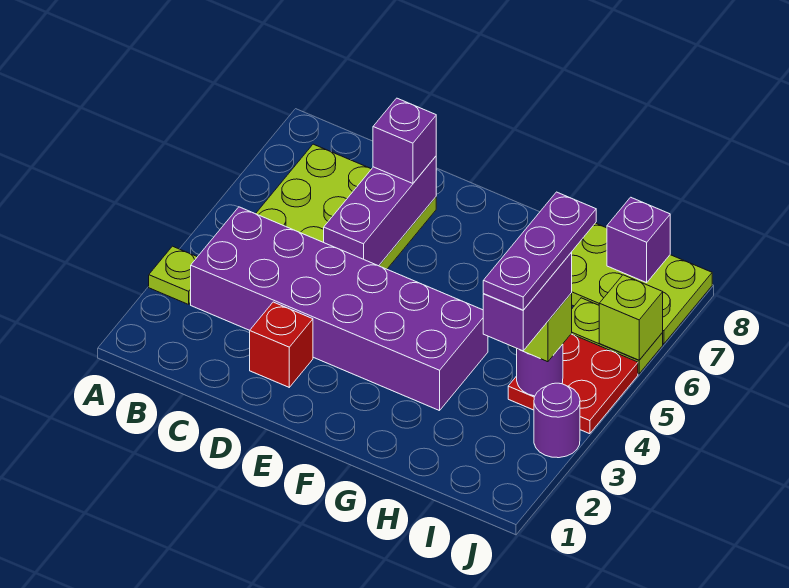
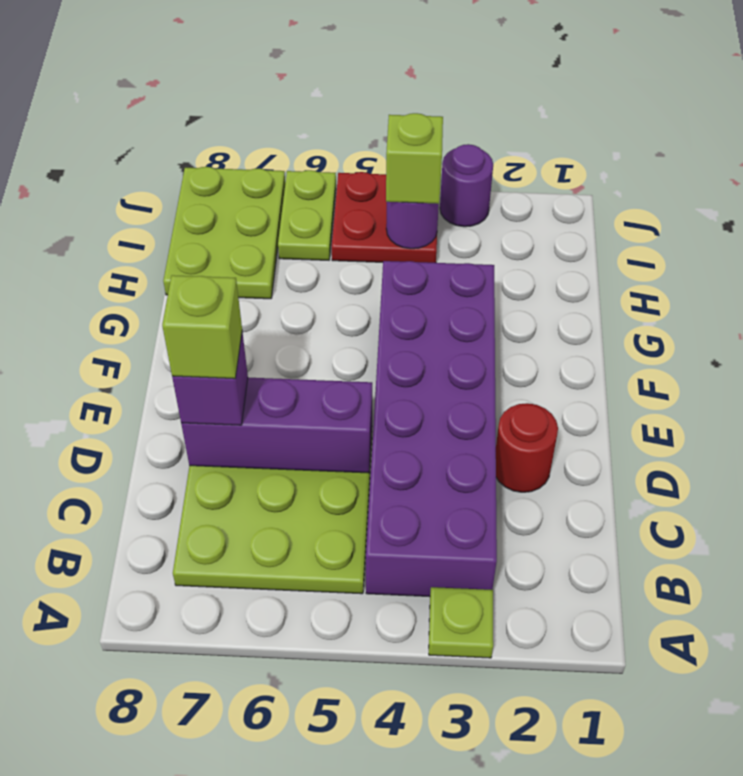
red 1x1 brick [250,302,313,387] -> red 1x1 round brick [496,403,558,492]
purple 1x2 brick [483,253,572,351] -> none
purple 1x3 plate [483,192,596,310] -> none
purple 1x1 brick [607,197,670,283] -> none
lime 1x1 brick [599,275,663,360] -> lime 1x1 brick moved to [162,275,242,379]

